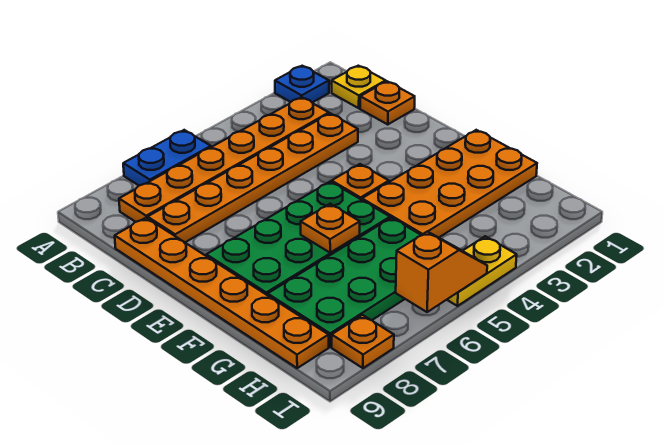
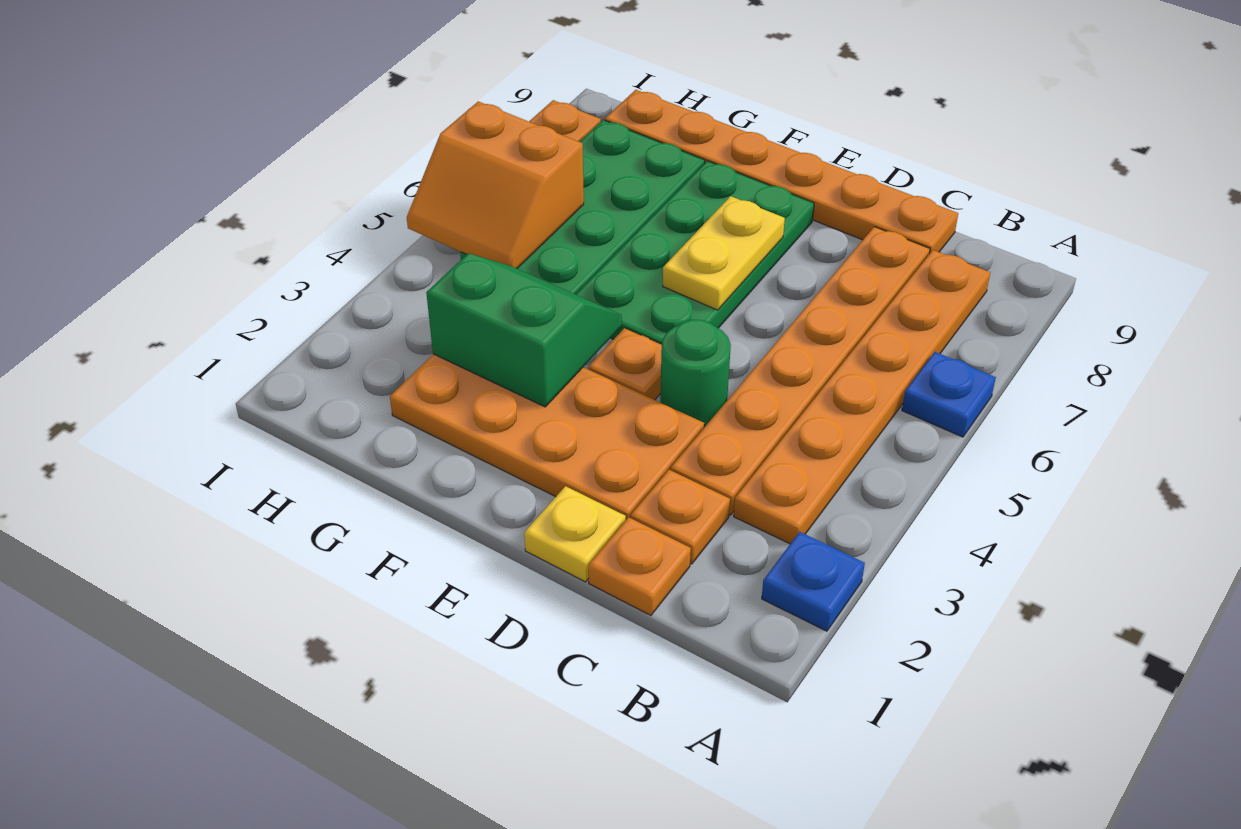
blue 1x2 plate [123,130,211,186] -> blue 1x1 plate [902,352,996,437]
yellow 1x1 plate [332,66,386,108] -> yellow 1x1 plate moved to [524,486,626,582]
none -> green 1x1 round brick [660,320,731,427]
orange 2x4 plate [362,130,537,238] -> orange 2x4 plate turned to [390,354,704,520]
none -> green 2x2 slope [426,253,622,407]
orange 1x1 plate [301,204,360,253] -> orange 1x1 plate moved to [631,470,730,564]
yellow 1x2 plate [447,236,517,306] -> yellow 1x2 plate moved to [663,196,785,310]
orange 1x2 slope [396,232,487,312] -> orange 2x2 slope [407,101,584,268]

